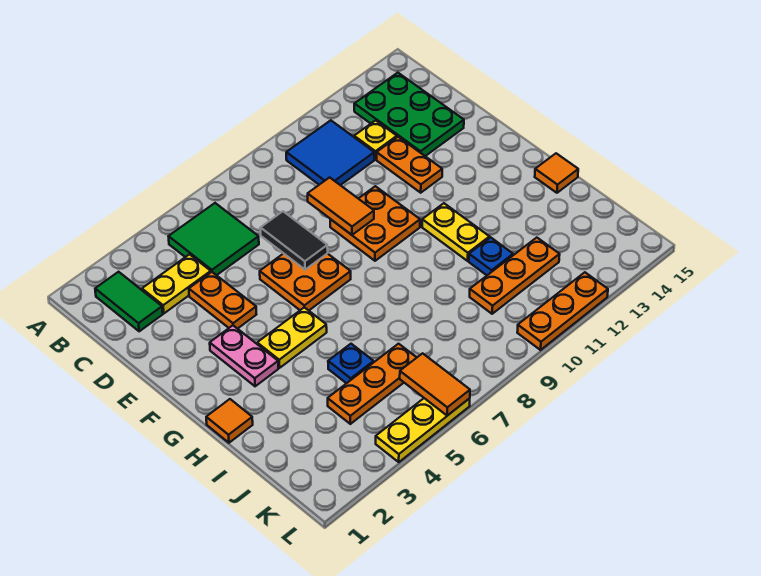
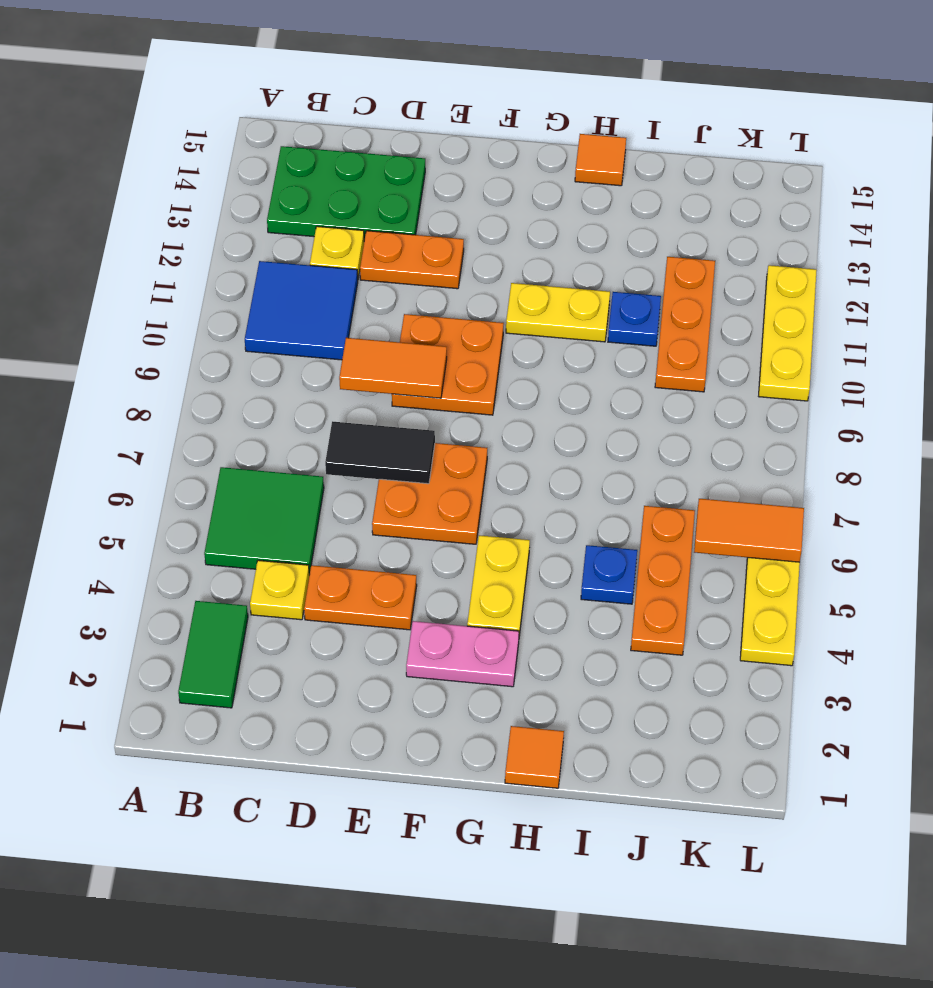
green 1x2 tile [95,272,163,331] -> green 1x2 tile turned to [178,601,248,708]
yellow 1x2 plate [142,254,211,313] -> yellow 1x1 plate [250,560,309,620]
orange 1x3 plate [517,272,608,350] -> yellow 1x3 plate [759,265,817,401]

